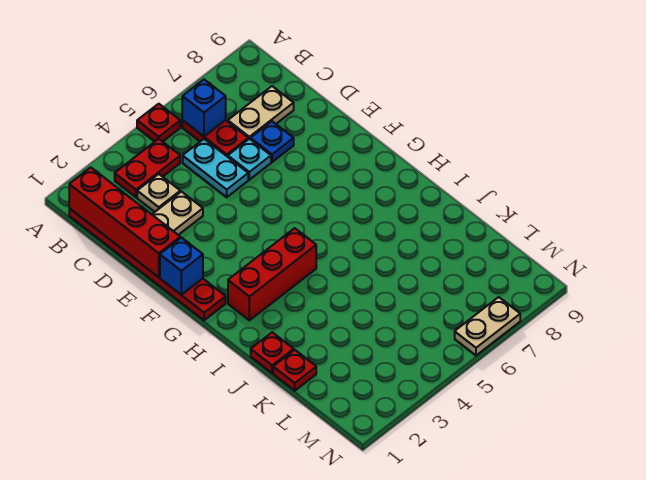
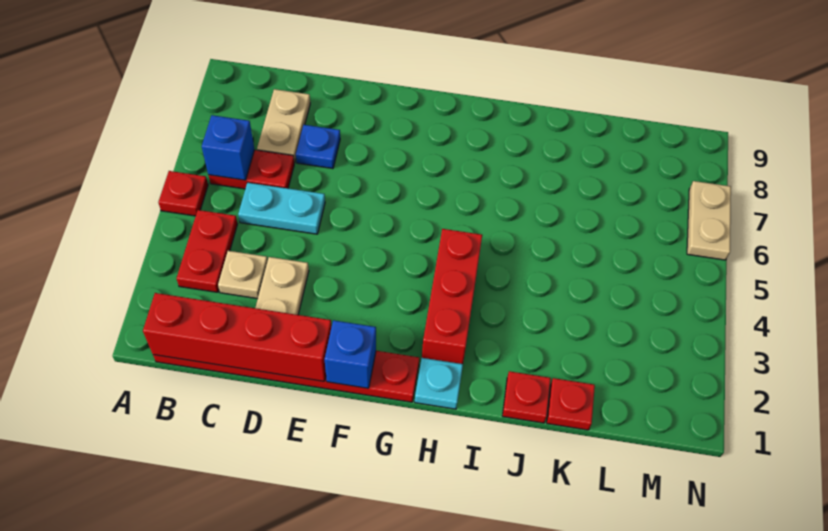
cyan 1x1 plate [228,139,271,180] -> cyan 1x1 plate moved to [415,358,463,409]

